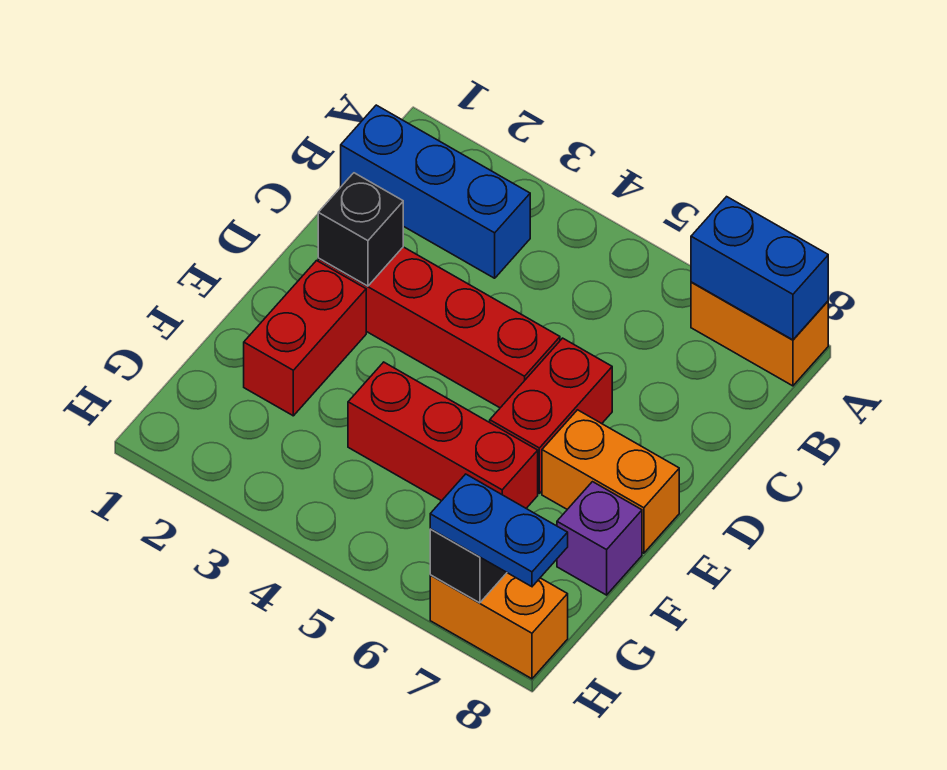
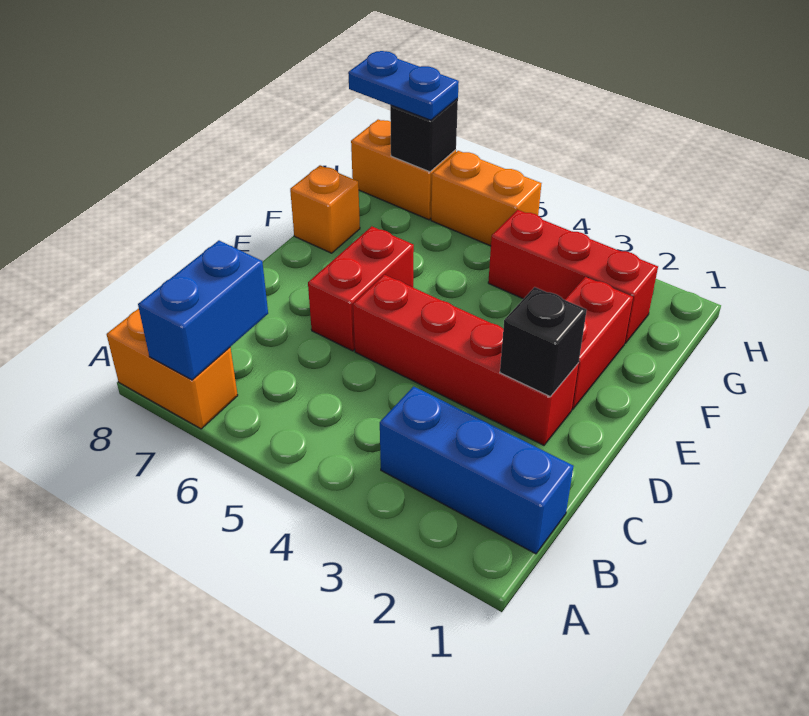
blue 1x2 brick [691,197,828,340] -> blue 1x2 brick turned to [138,241,268,380]
orange 1x2 brick [542,410,679,553] -> orange 1x2 brick moved to [431,151,542,246]
red 1x3 brick [348,362,538,508] -> red 1x3 brick moved to [488,210,658,343]
purple 1x1 brick [557,482,642,595] -> orange 1x1 brick [290,165,360,253]

